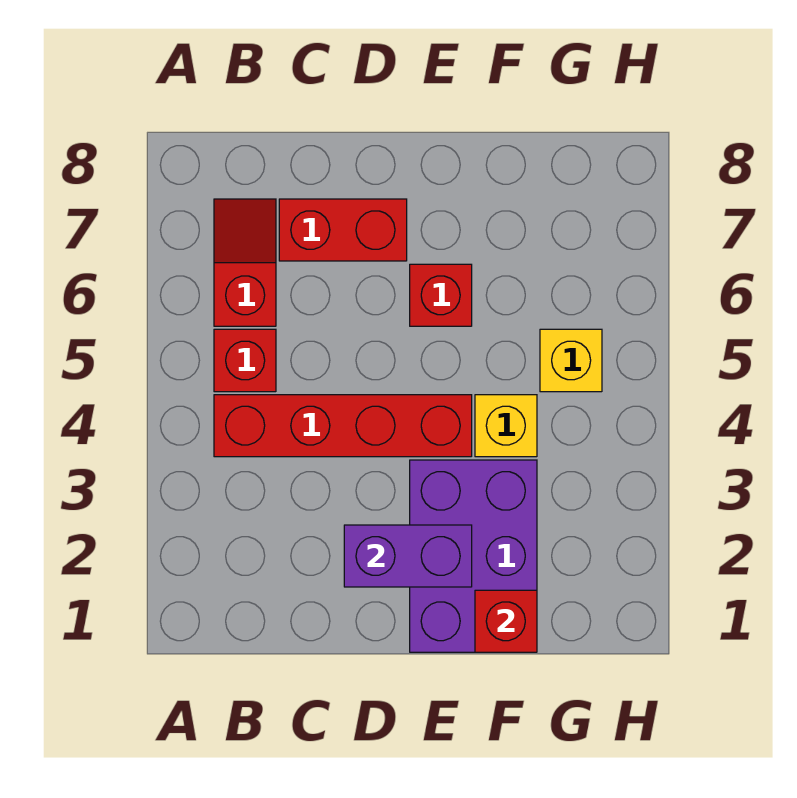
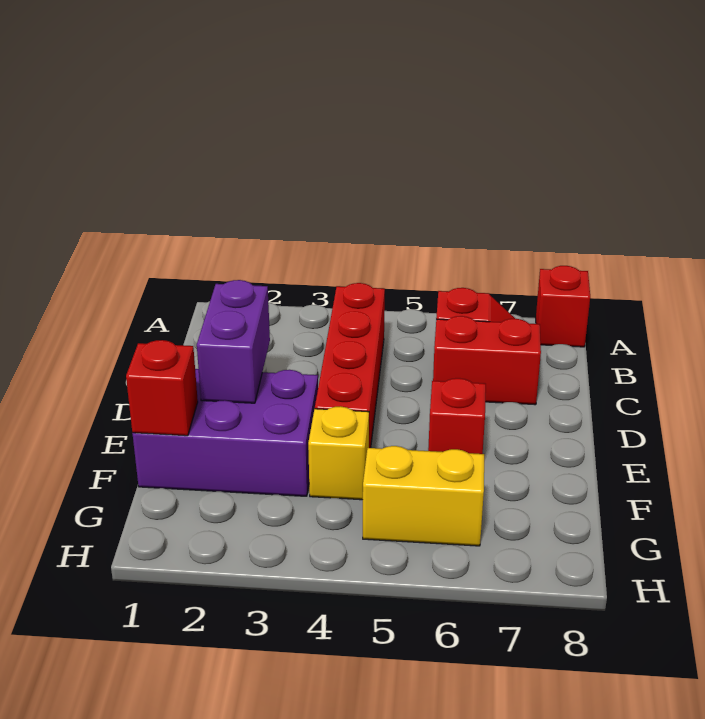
red 1x1 brick [214,329,276,392] -> red 1x1 brick moved to [536,266,590,347]
red 1x2 brick [279,199,407,261] -> red 1x2 brick turned to [433,316,541,405]
yellow 1x1 brick [540,329,602,392] -> yellow 1x2 brick [363,446,484,546]

